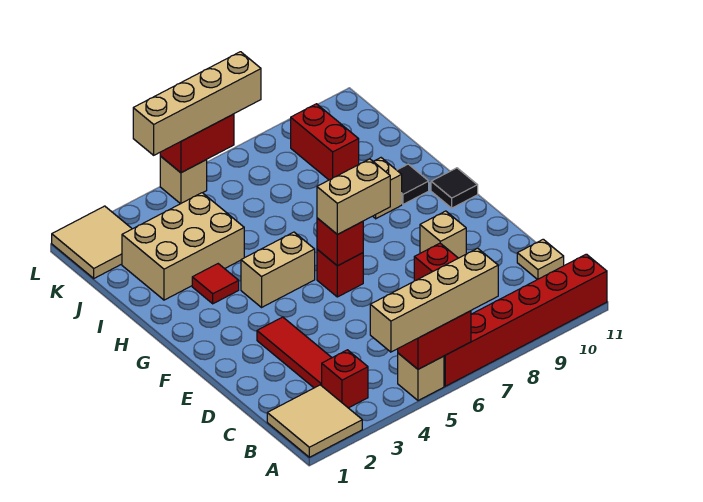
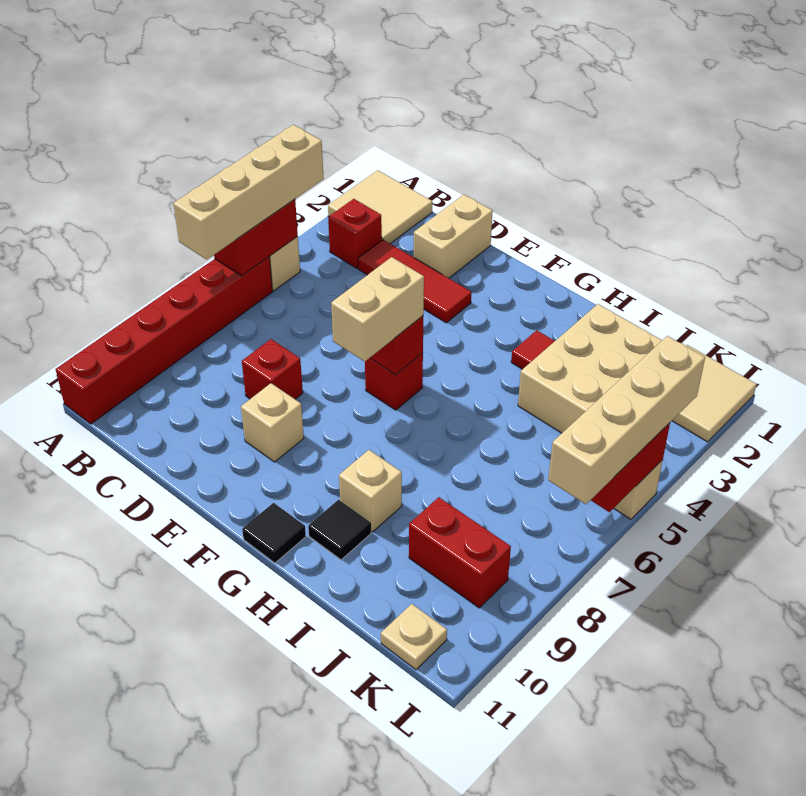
tan 1x1 plate [517,239,564,280] -> tan 1x1 plate moved to [381,604,447,670]
tan 1x2 brick [241,232,315,307] -> tan 1x2 brick moved to [414,195,493,278]

